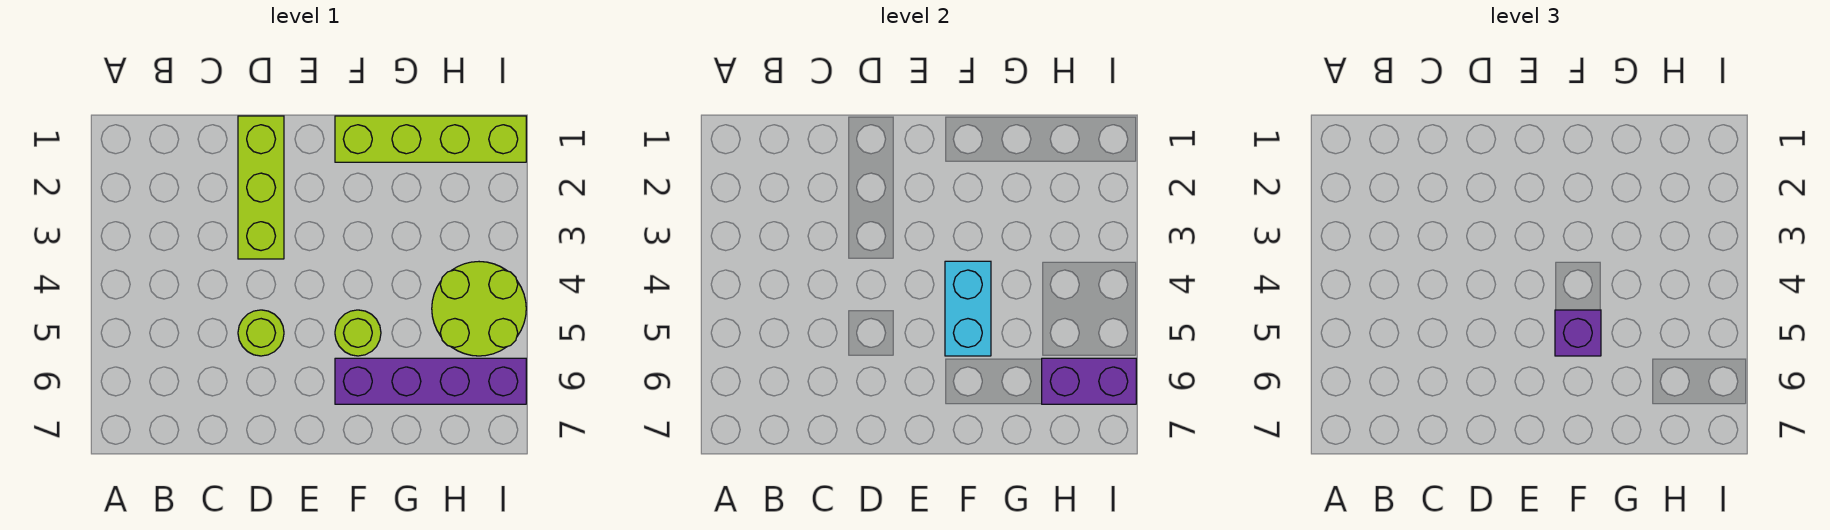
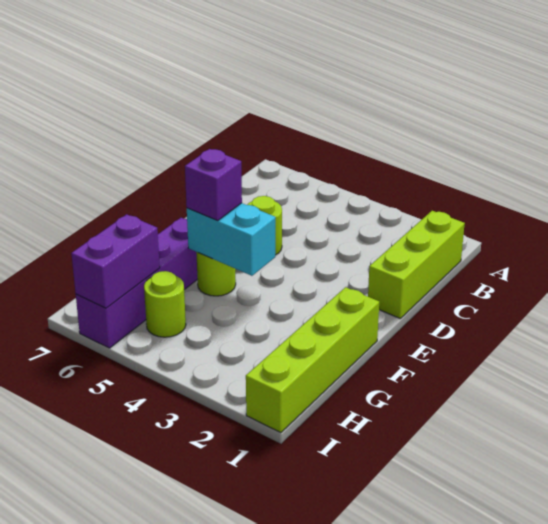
lime 1x3 brick [238,116,284,259] -> lime 1x3 brick turned to [368,211,465,318]
lime 2x2 round brick [432,262,526,356] -> lime 1x1 round brick [144,271,186,337]

